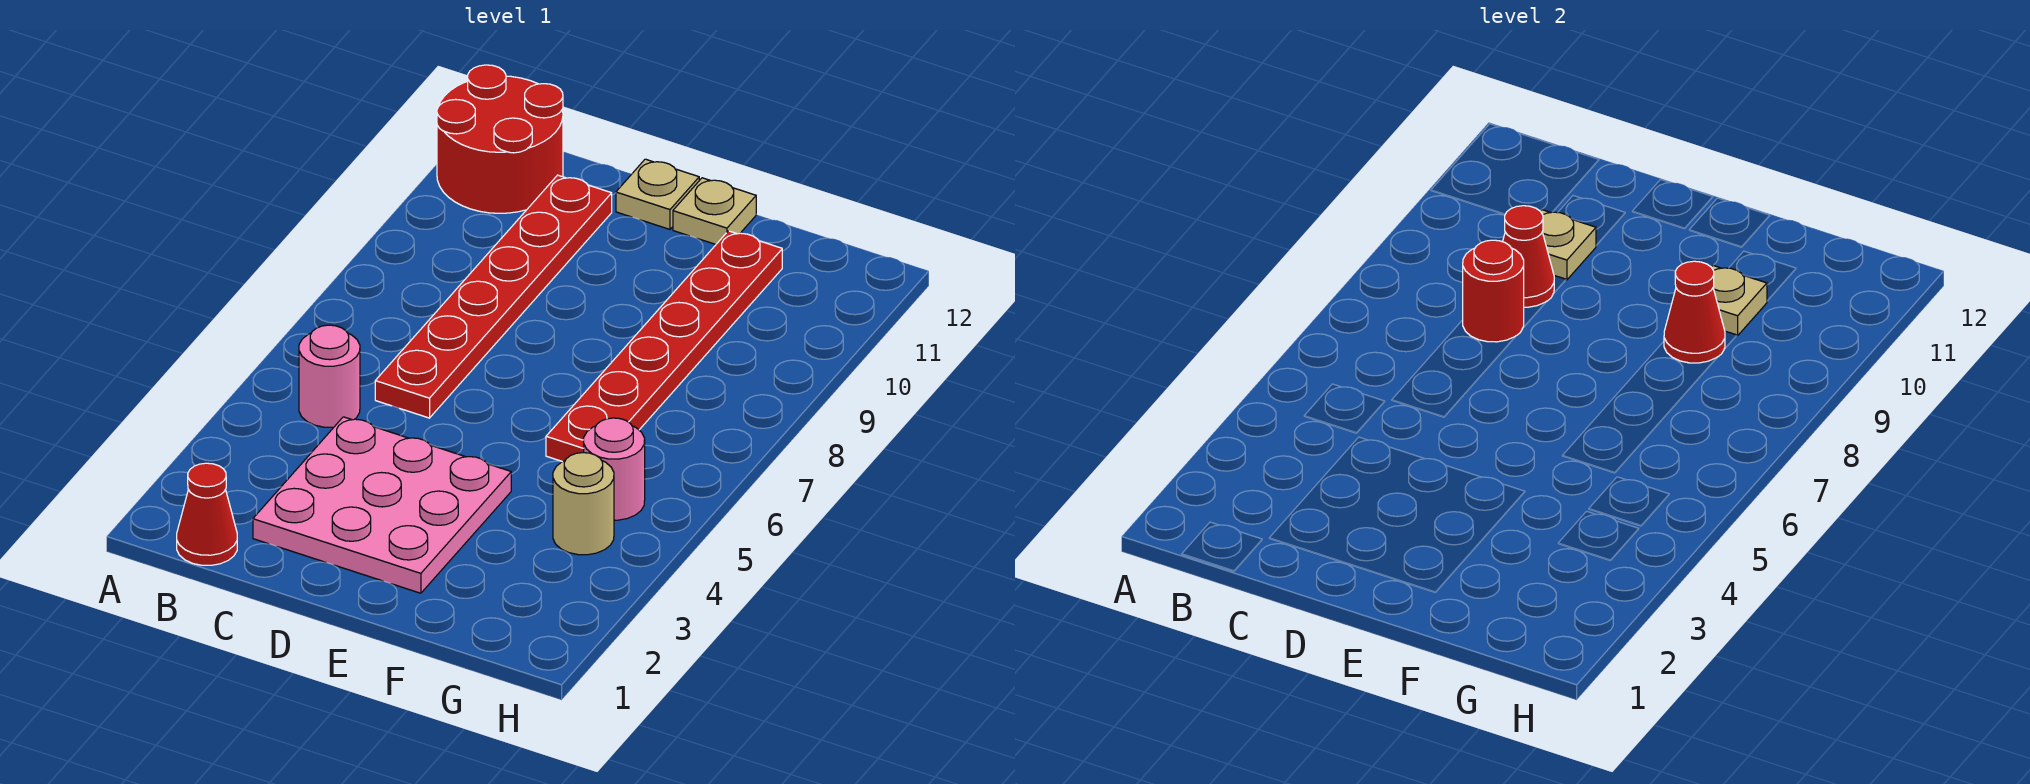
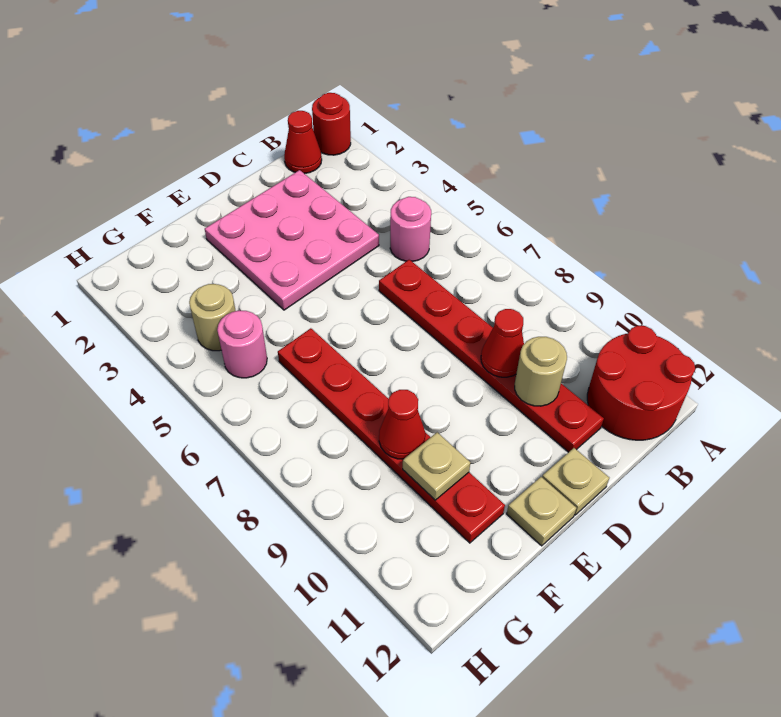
red 1x1 round brick [1463,240,1524,342] -> red 1x1 round brick moved to [312,93,351,155]
tan 1x1 plate [1540,210,1596,280] -> tan 1x1 round brick [515,337,567,406]

